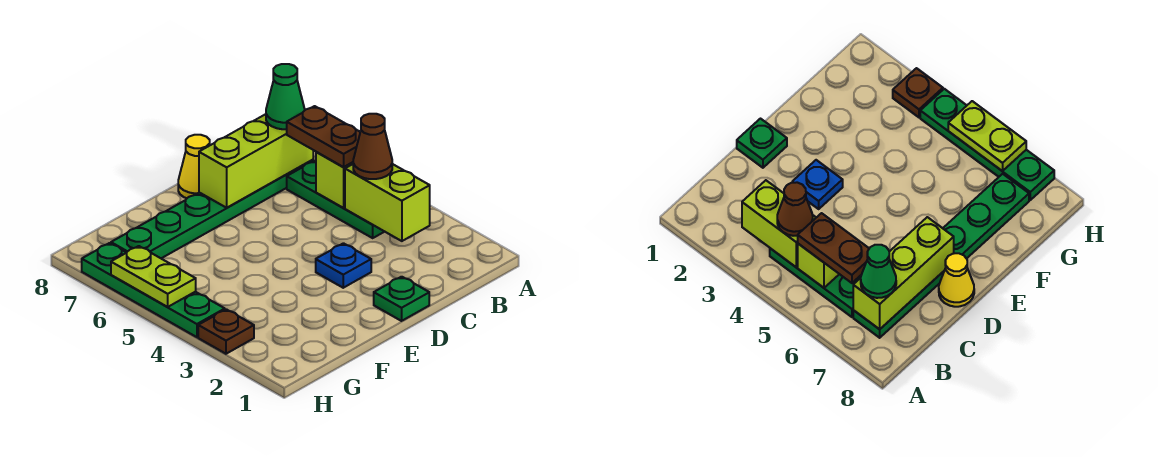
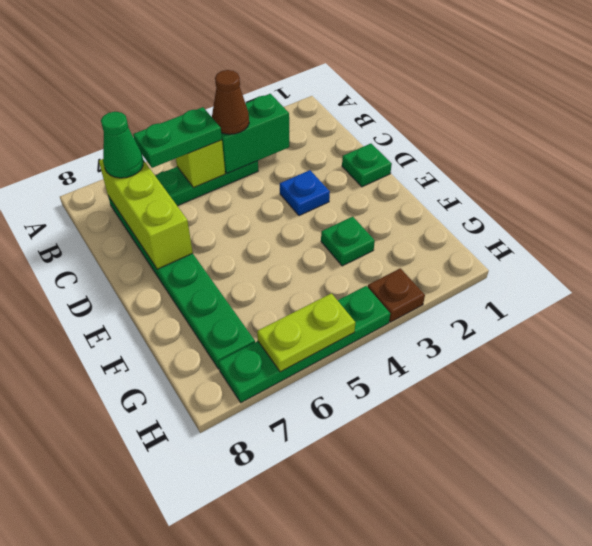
lime 1x2 brick [345,164,430,241] -> green 1x2 brick [221,94,289,173]
brown 1x2 plate [287,106,360,167] -> green 1x2 plate [133,107,222,168]
yellow 1x1 cone [178,135,210,198] -> none
none -> green 1x1 plate [321,217,375,266]

